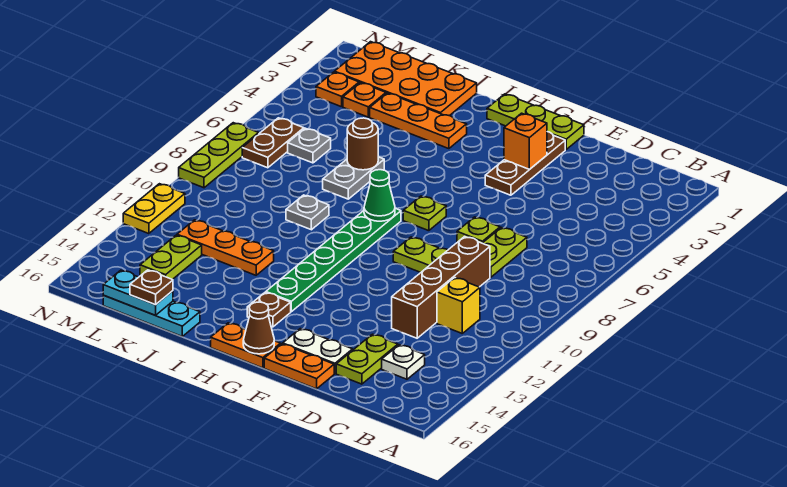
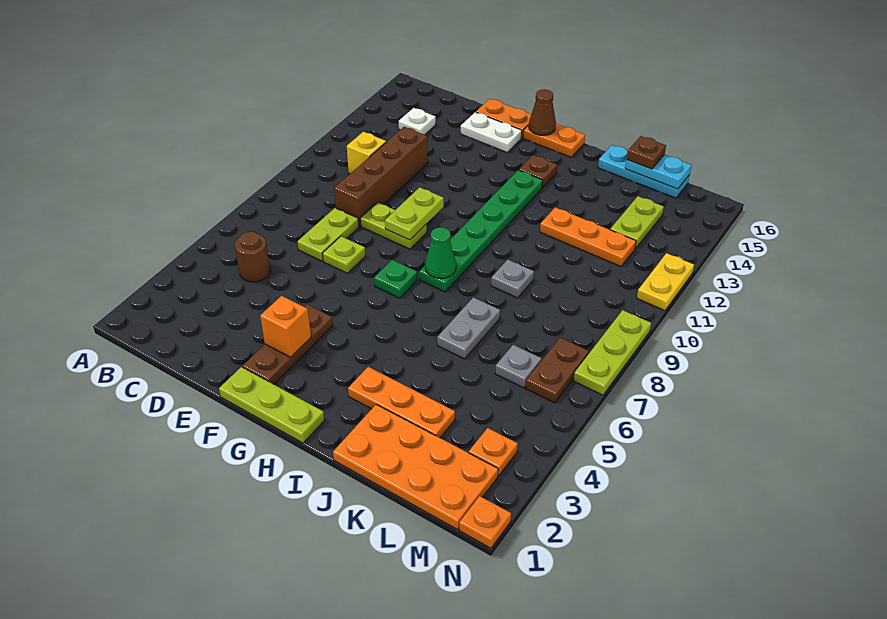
lime 1x2 plate [336,334,398,384] -> lime 1x2 plate moved to [385,187,444,240]
lime 1x1 plate [403,196,446,231] -> green 1x1 plate [374,260,417,298]
brown 1x1 round brick [347,118,378,170] -> brown 1x1 round brick moved to [235,232,270,282]
orange 1x1 plate [343,83,386,117] -> orange 1x1 plate moved to [459,496,511,548]

